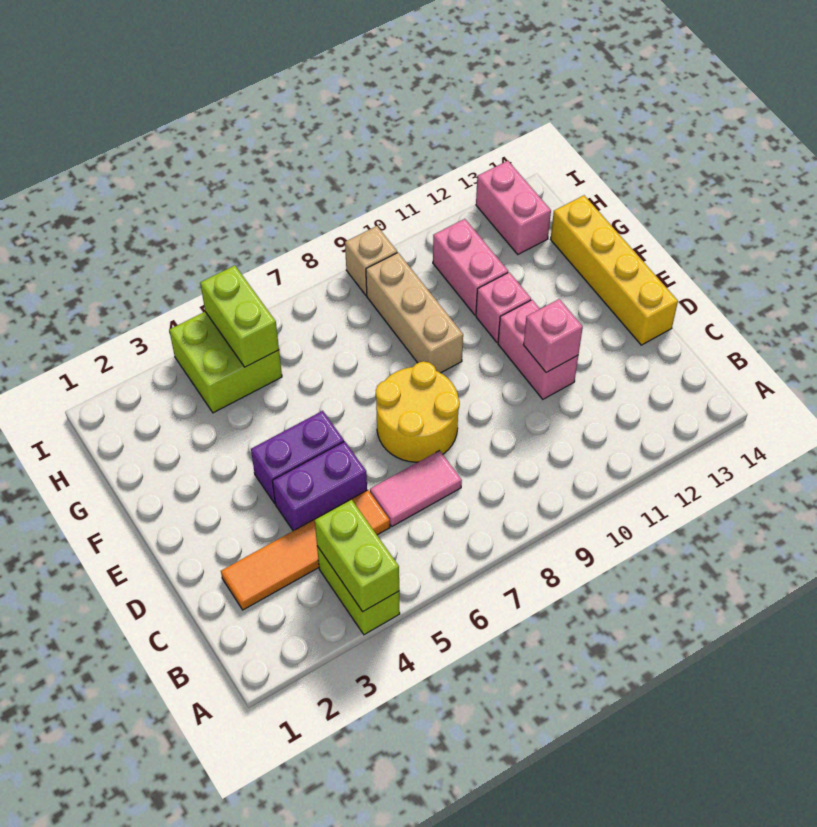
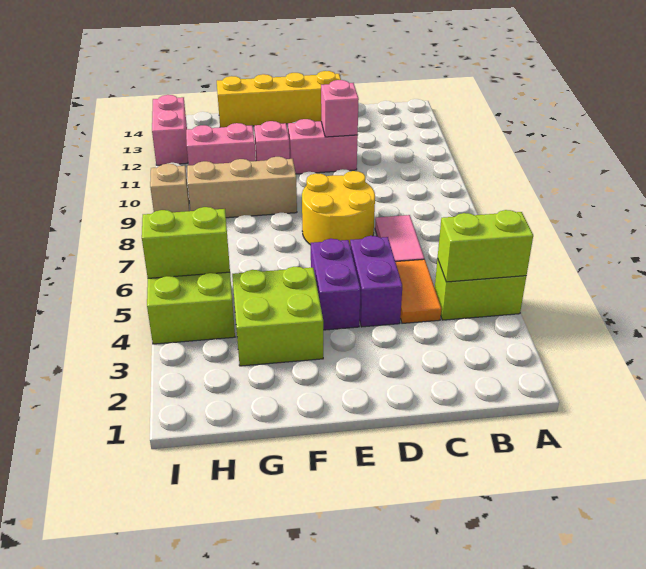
orange 1x4 tile [221,490,390,610] -> orange 1x2 tile [396,259,441,323]
none -> lime 2x2 brick [232,267,323,366]
pink 1x2 brick [476,161,551,254] -> pink 1x2 brick turned to [152,95,188,165]

